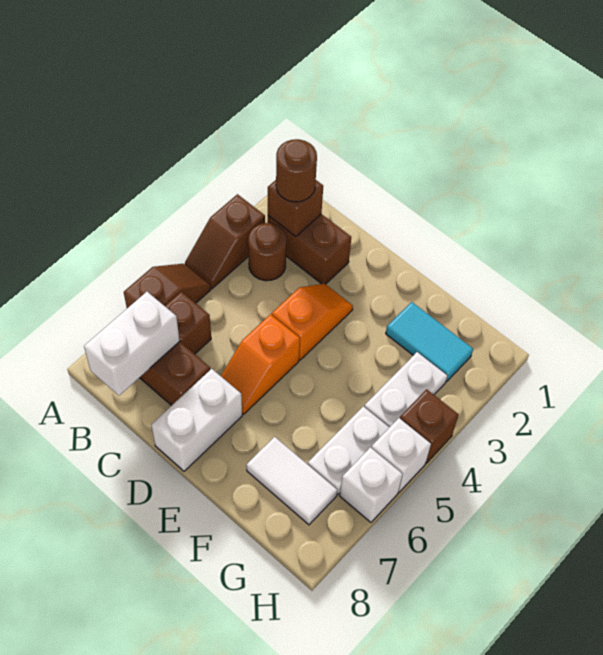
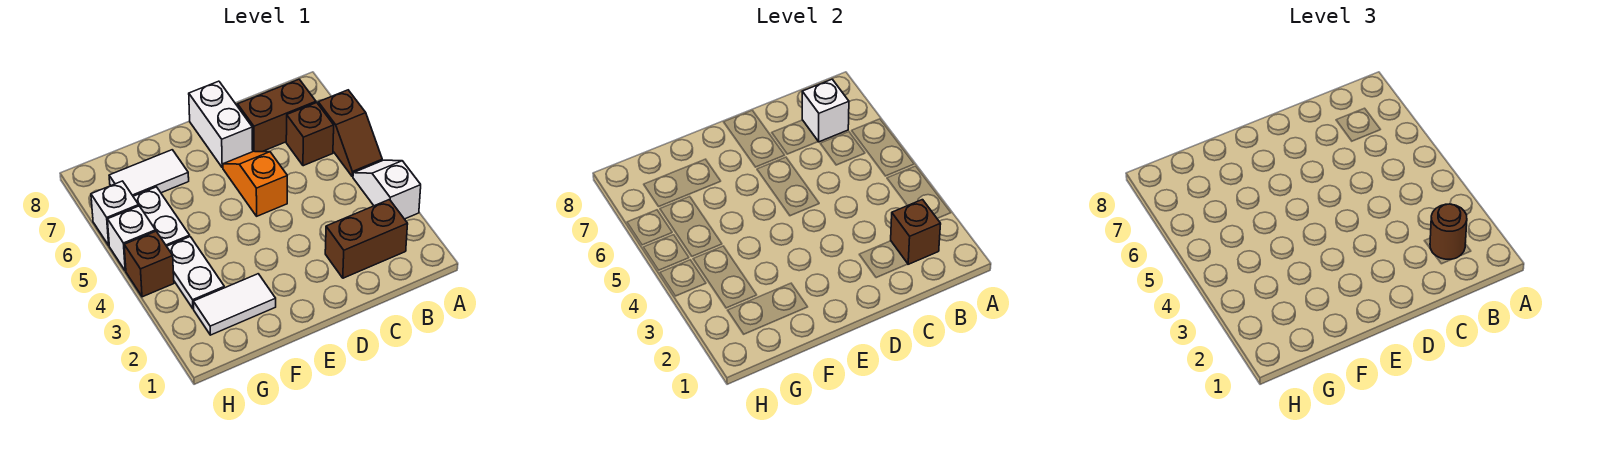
brown 1x2 slope [185,194,265,289] -> white 1x2 slope [353,160,421,219]
brown 1x1 round brick [248,223,286,281] -> none
white 1x2 brick [84,292,180,396] -> white 1x1 brick [802,79,849,142]
orange 1x2 slope [272,283,353,360] -> none
cyan 1x2 tile [386,302,473,381] -> white 1x2 tile [193,274,276,335]

